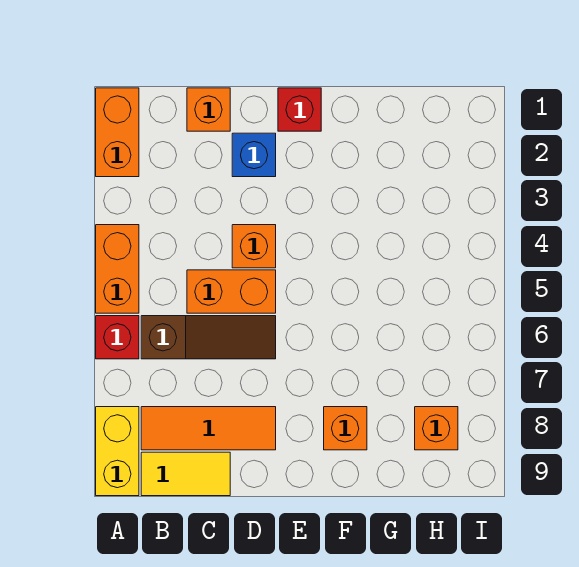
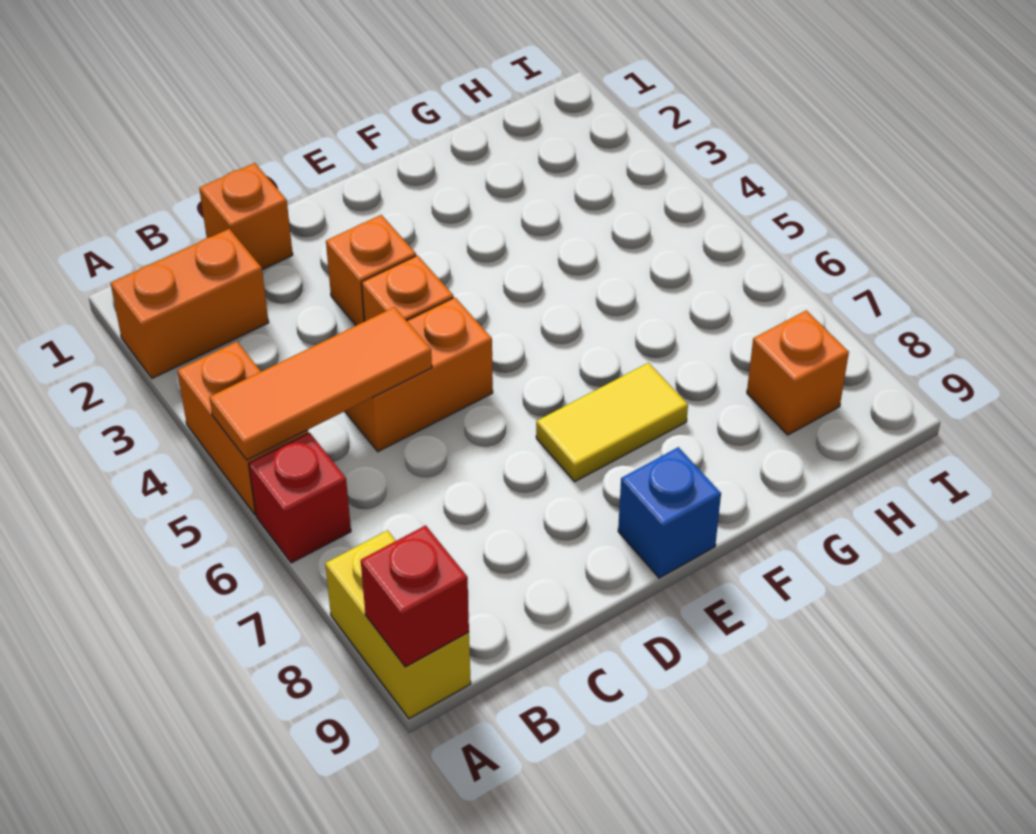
orange 1x2 brick [96,88,139,177] -> orange 1x2 brick turned to [111,229,269,378]
brown 1x3 slope [141,316,276,359] -> none
orange 1x3 tile [141,407,276,450] -> orange 1x3 tile moved to [209,307,432,460]
yellow 1x2 tile [141,452,230,496] -> yellow 1x2 tile moved to [536,363,688,482]
blue 1x1 brick [232,133,276,177] -> blue 1x1 brick moved to [618,447,721,578]
red 1x1 brick [278,88,321,131] -> red 1x1 brick moved to [361,525,469,667]
orange 1x1 brick [324,407,367,450] -> orange 1x1 brick moved to [326,215,416,325]

